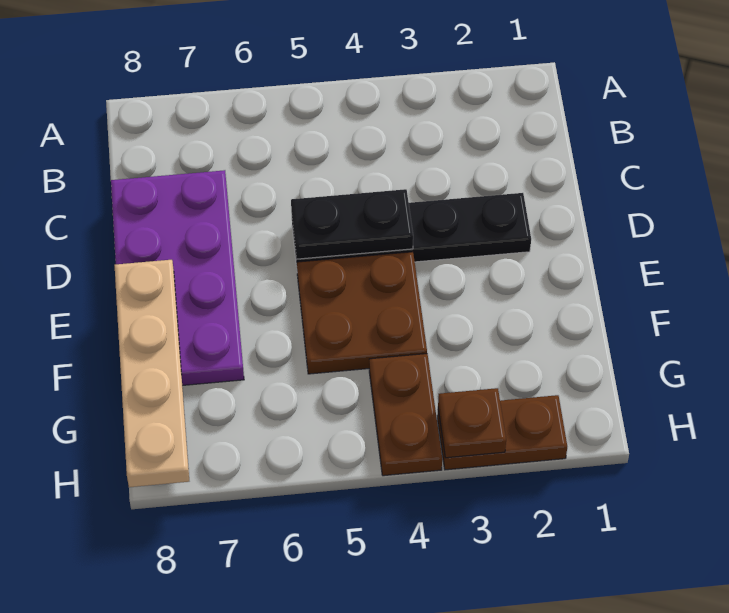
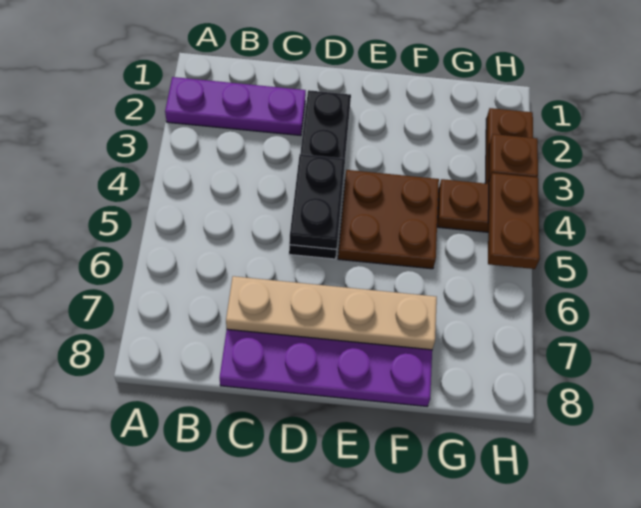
none -> purple 1x3 plate [165,77,306,136]
tan 1x4 plate [115,260,189,487] -> tan 1x4 plate moved to [226,276,437,350]
none -> brown 1x2 plate [488,173,540,269]

